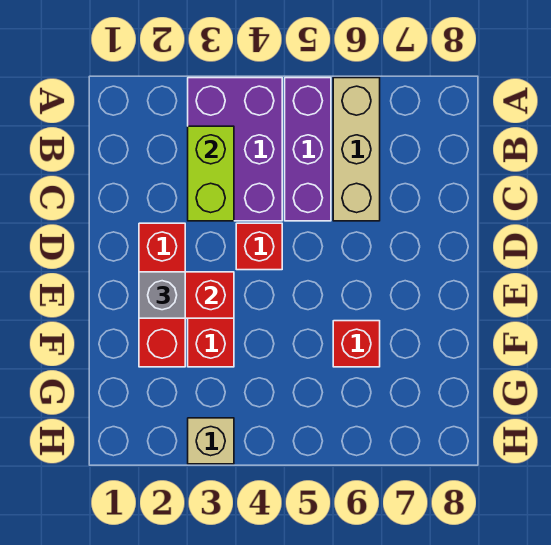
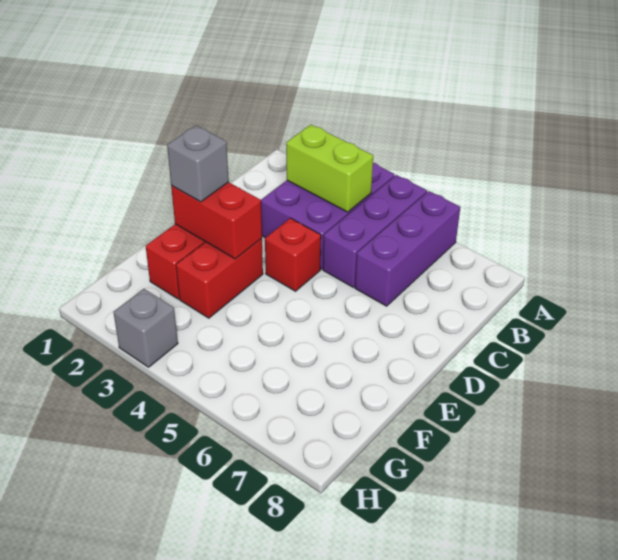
tan 1x3 brick [333,78,380,221] -> purple 1x3 brick [355,191,460,306]
lime 1x2 brick [188,126,234,221] -> lime 1x2 brick turned to [286,125,373,212]
red 1x1 brick [333,321,380,367] -> none
tan 1x1 brick [188,418,234,464] -> grey 1x1 brick [114,289,178,367]

